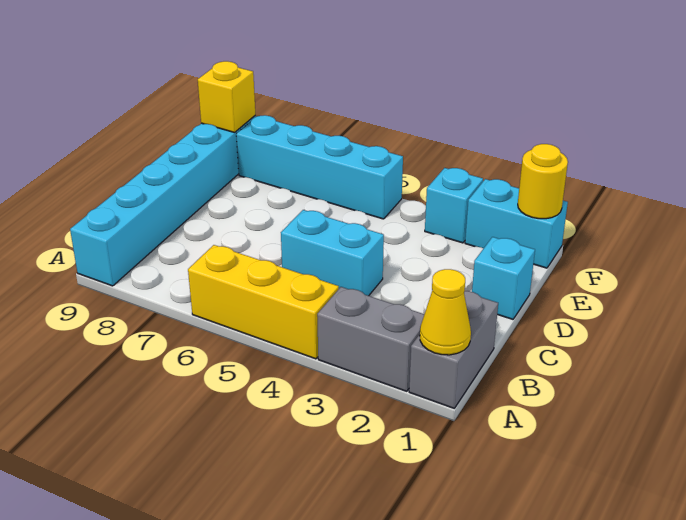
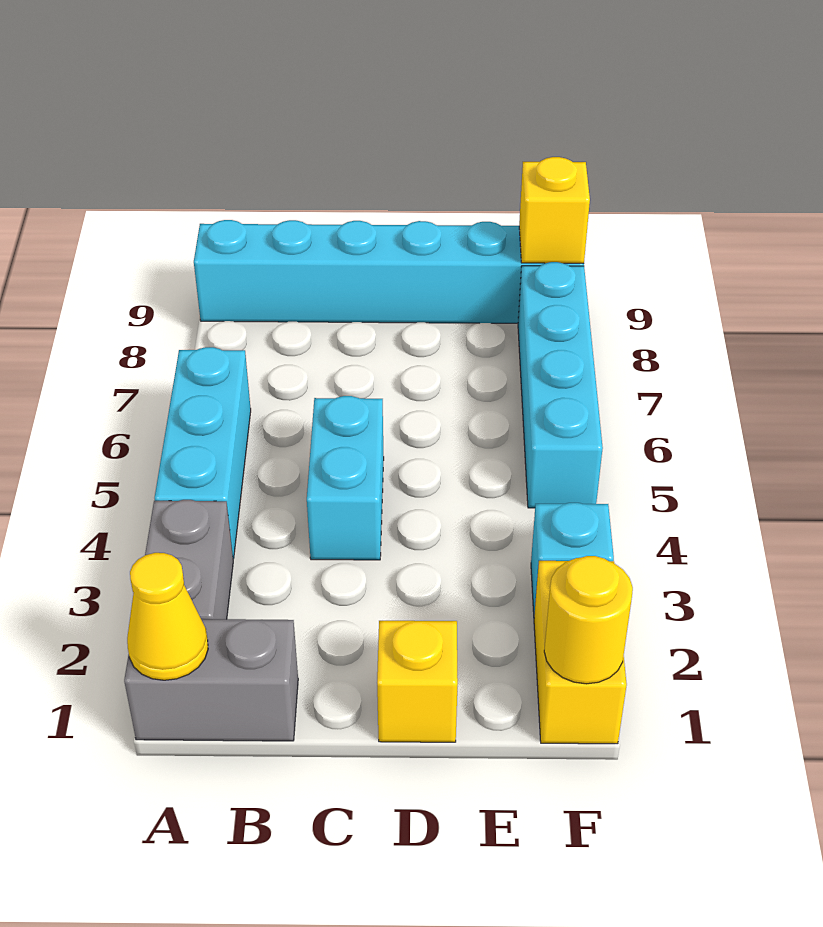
yellow 1x3 brick [188,245,339,359] -> cyan 1x3 brick [155,347,251,559]
cyan 1x1 brick [472,237,535,319] -> yellow 1x1 brick [377,621,458,742]
cyan 1x2 brick [465,179,568,268] -> yellow 1x2 brick [534,561,627,744]

